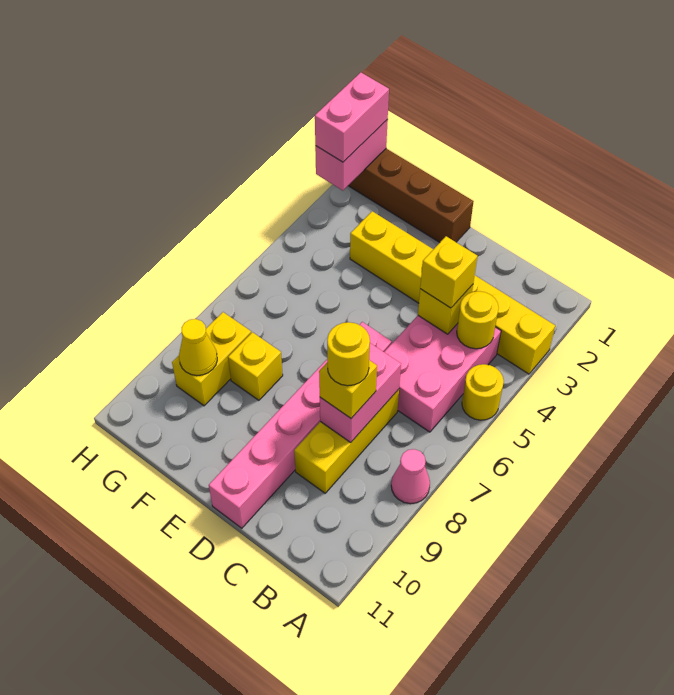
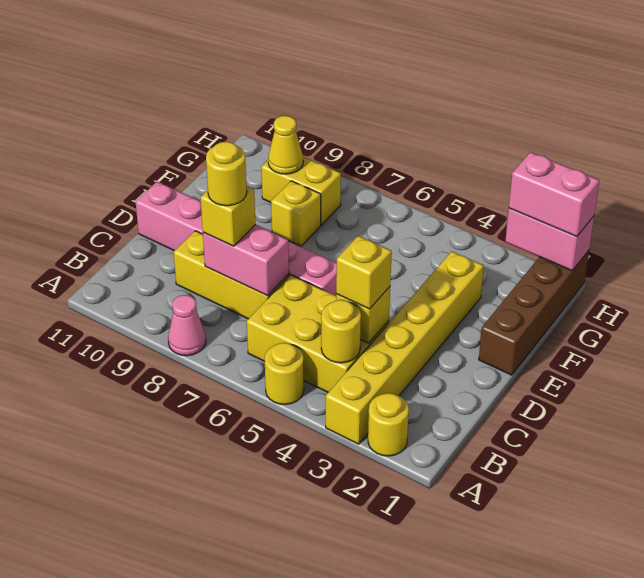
none -> yellow 1x1 round brick [368,393,409,456]
pink 2x3 brick [384,316,501,432] -> yellow 2x3 brick [247,275,389,392]

